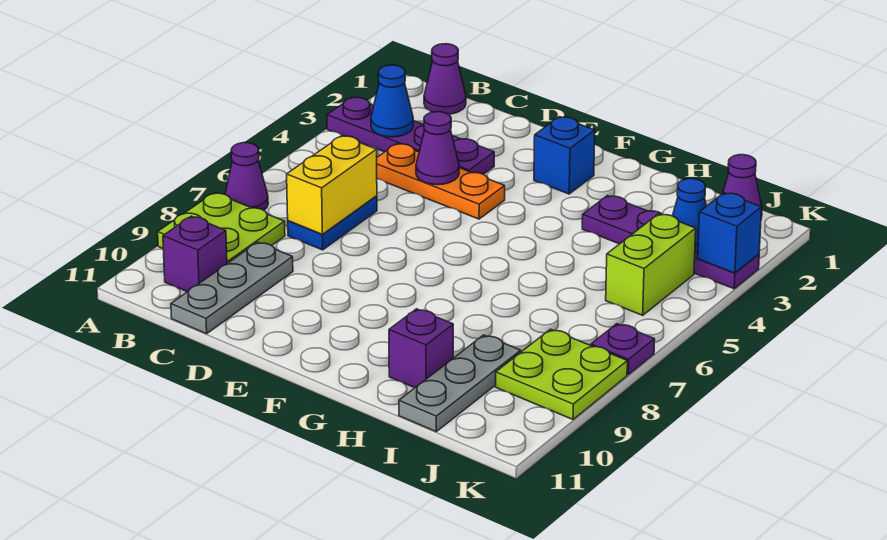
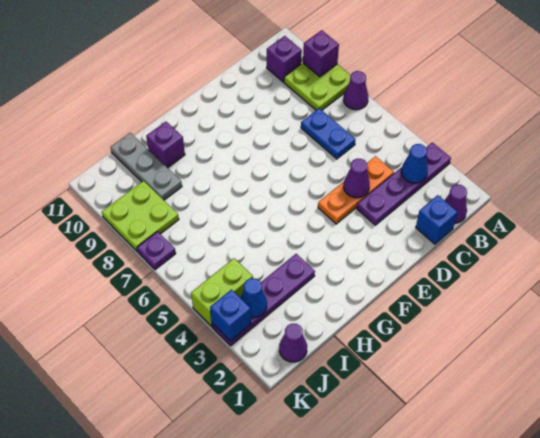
none -> purple 1x1 brick [303,30,339,77]
yellow 1x2 brick [287,136,377,234] -> none
grey 1x3 plate [171,242,293,334] -> none
blue 1x1 brick [534,117,595,194] -> blue 1x1 brick moved to [416,195,458,244]
lime 1x2 brick [606,214,696,315] -> lime 1x2 brick turned to [191,258,253,326]

